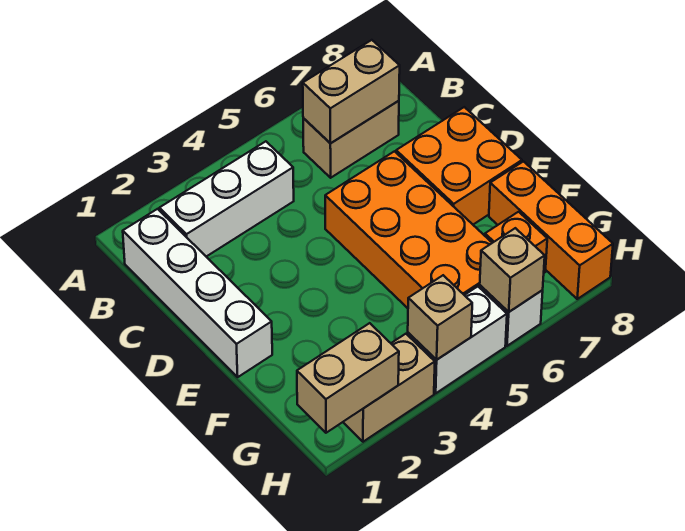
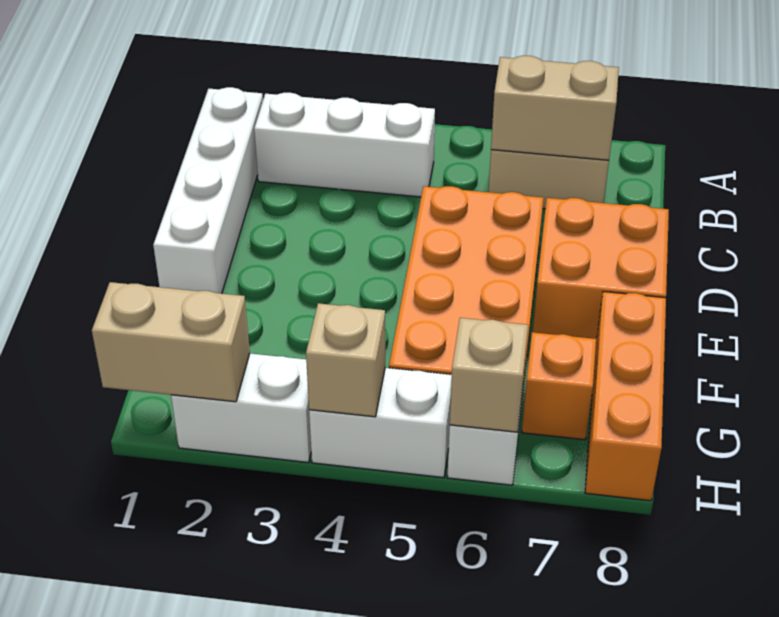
tan 1x2 brick [343,334,435,442] -> white 1x2 brick [171,354,311,462]

